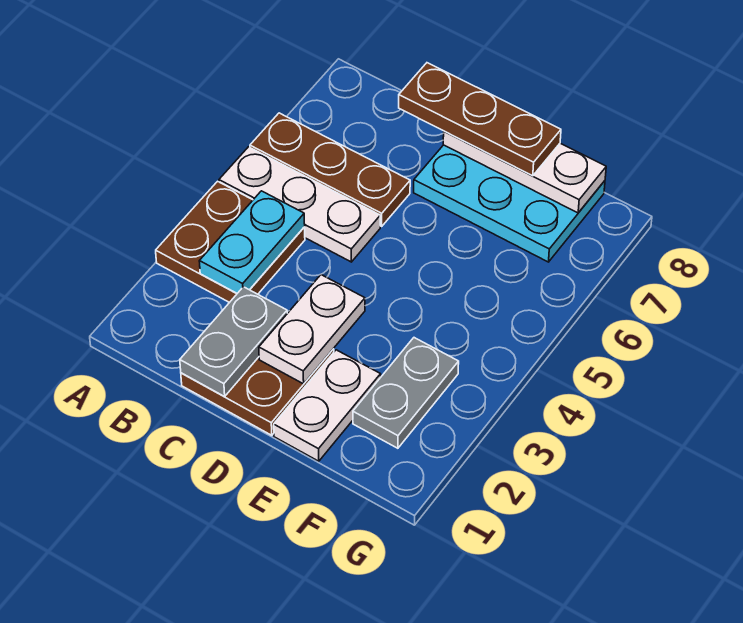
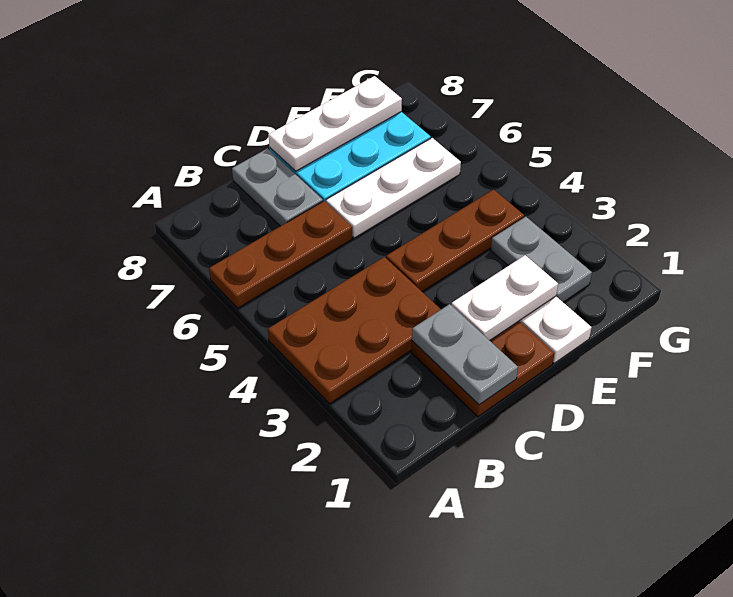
brown 2x2 plate [156,181,305,303] -> brown 2x3 plate [268,257,441,404]
white 1x3 plate [219,147,380,262] -> white 1x3 plate moved to [326,138,461,238]
cyan 1x2 plate [199,191,305,293] -> none
none -> grey 1x2 plate [232,149,323,226]
brown 1x3 plate [399,63,561,176] -> brown 1x3 plate moved to [386,190,524,292]
white 1x2 plate [259,275,365,384] -> white 1x2 plate turned to [452,255,558,340]

